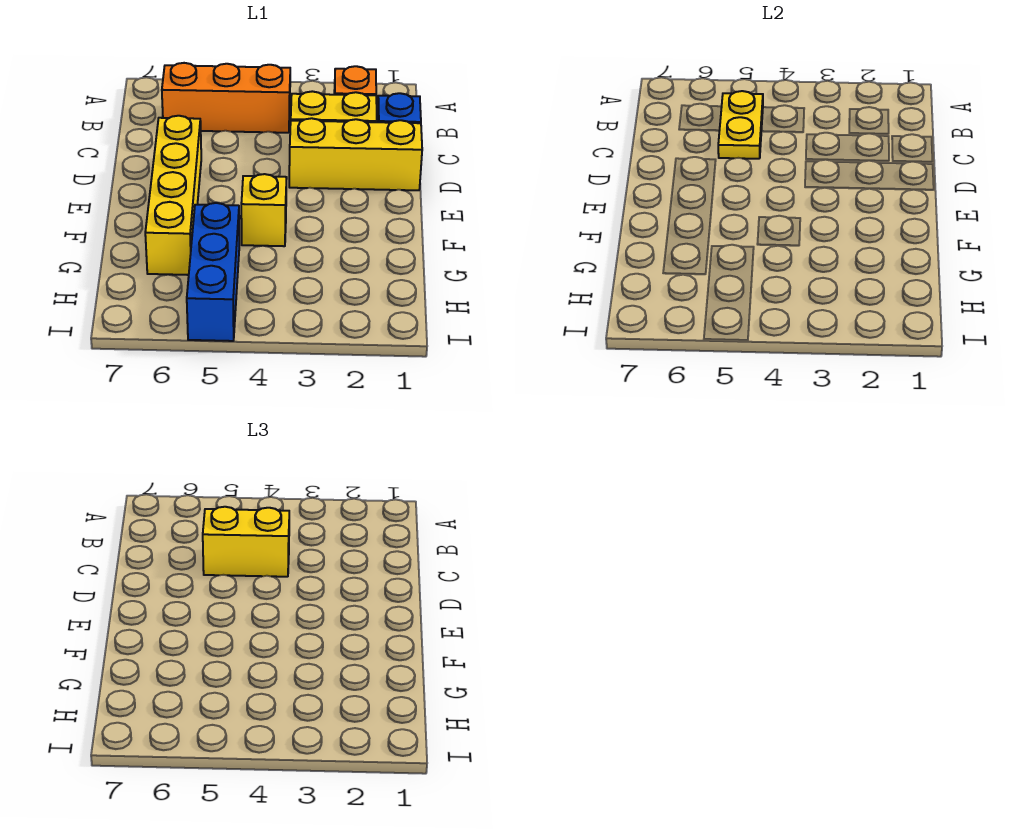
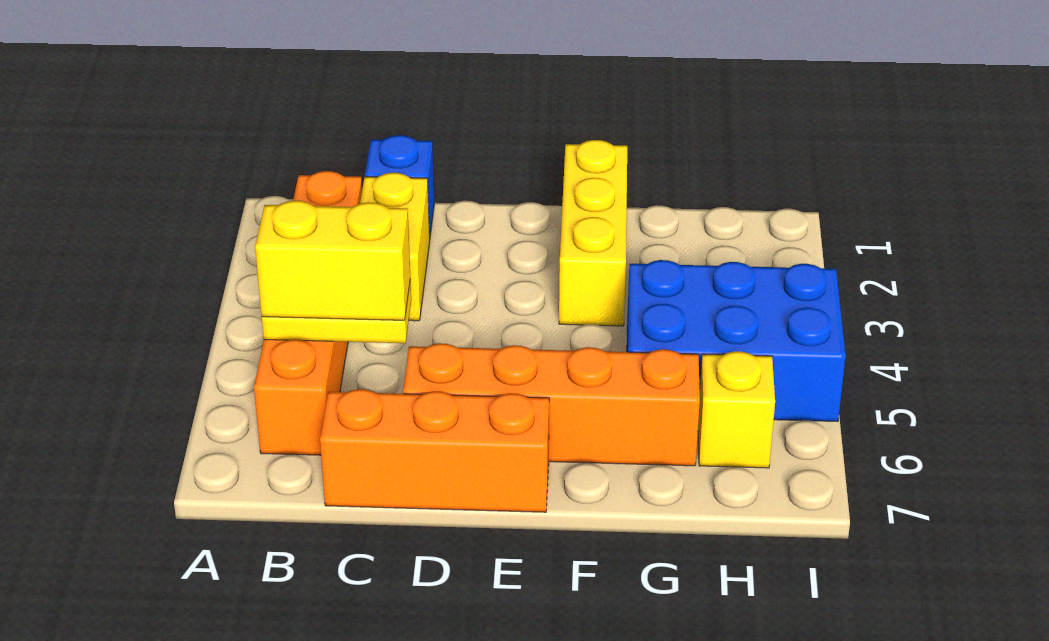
yellow 1x2 brick [203,507,289,577] -> yellow 1x2 brick turned to [255,201,410,320]
none -> orange 1x3 brick [320,389,549,512]
yellow 1x3 brick [289,118,422,190] -> yellow 1x3 brick moved to [559,140,627,326]
yellow 1x4 brick [145,116,201,275] -> orange 1x4 brick [403,343,700,466]
yellow 1x1 brick [241,174,287,246] -> yellow 1x1 brick moved to [698,351,775,468]
blue 1x3 brick [187,203,239,341] -> blue 2x3 brick [627,260,846,422]

